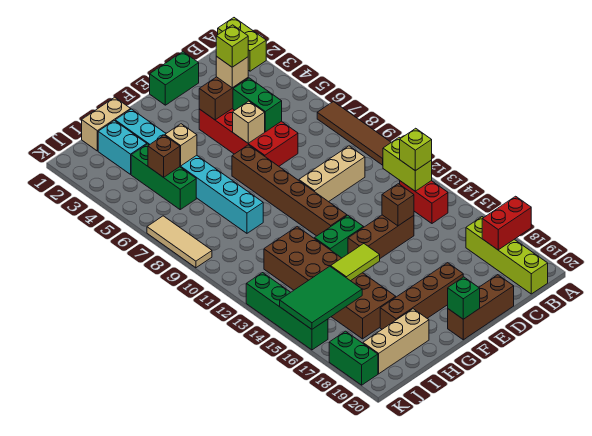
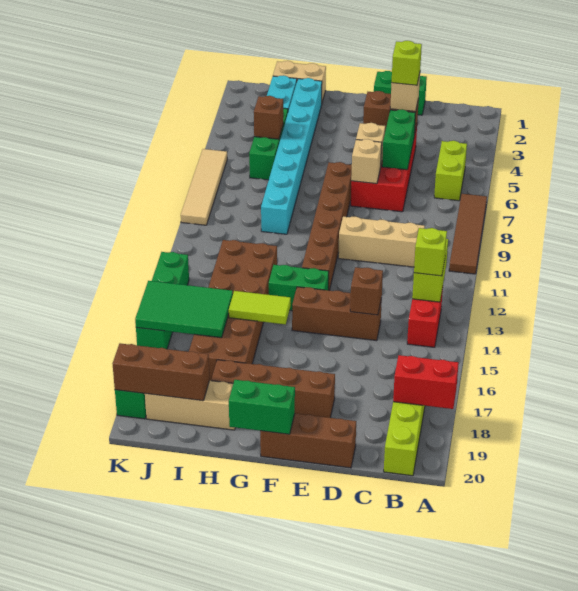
lime 1x2 brick [218,18,266,71] -> lime 1x2 brick moved to [434,141,467,201]
green 1x1 brick [448,277,480,319] -> green 1x2 brick [229,380,295,434]
tan 1x1 brick [165,124,197,166] -> tan 1x1 brick moved to [351,139,382,184]
none -> brown 1x3 brick [113,343,210,401]
tan 1x3 tile [147,216,212,268] -> tan 1x4 tile [181,149,227,225]

